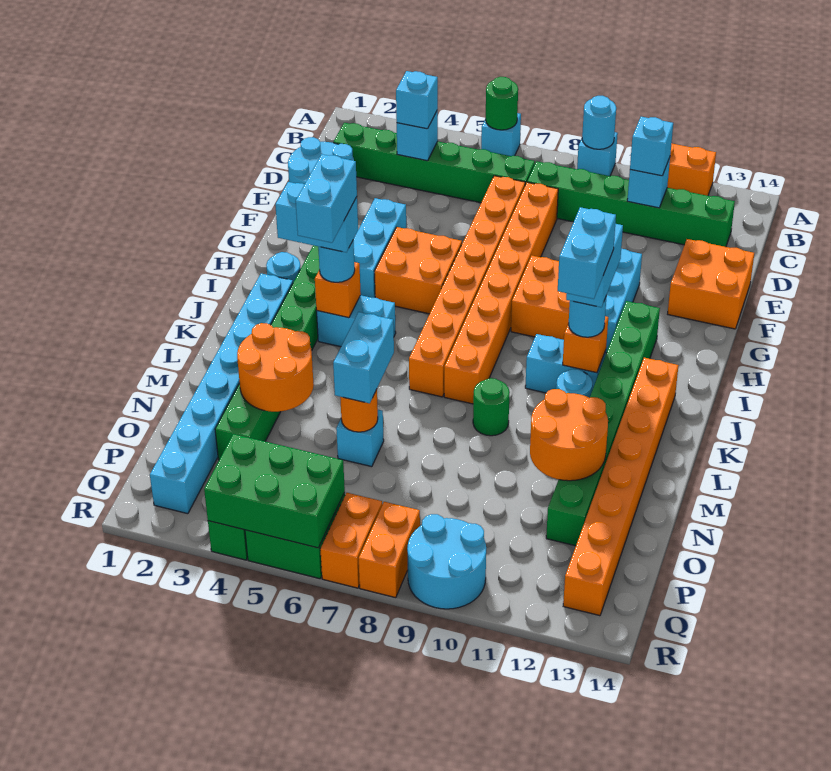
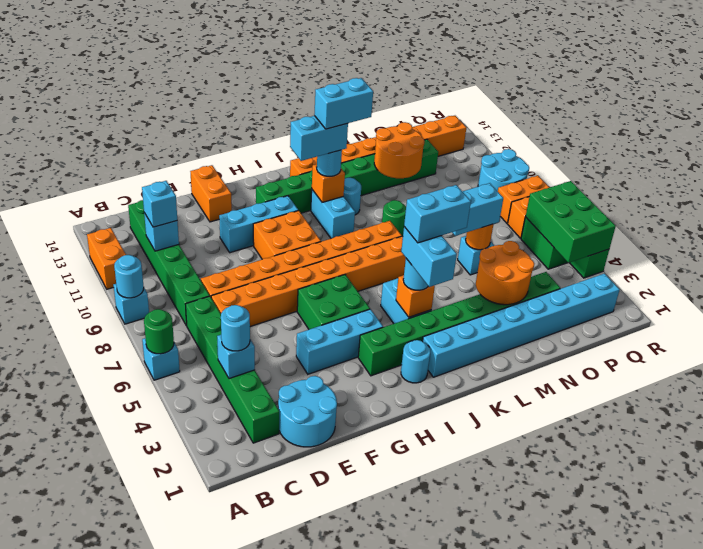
cyan 1x1 brick [396,71,438,129] -> cyan 1x1 round brick [221,305,250,351]
orange 2x2 brick [668,239,754,329] -> orange 1x2 brick [190,165,232,222]
orange 2x2 brick [375,227,462,314] -> green 2x2 brick [297,275,370,329]

